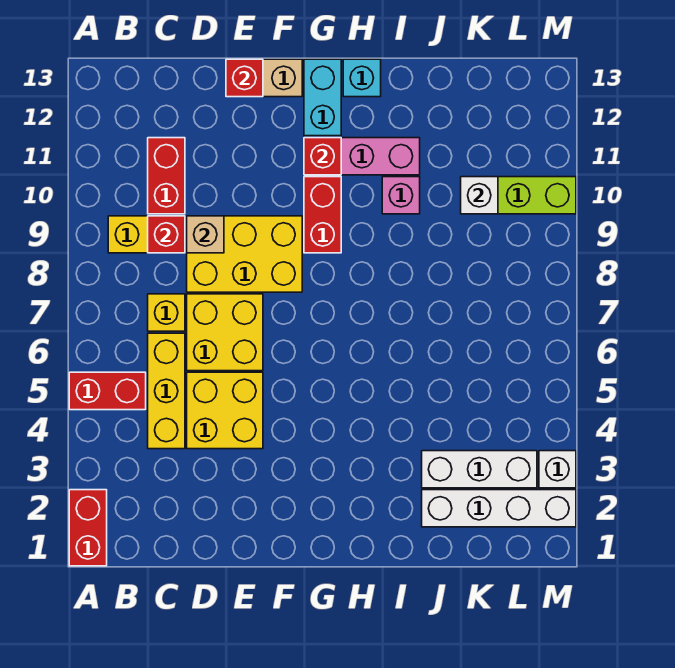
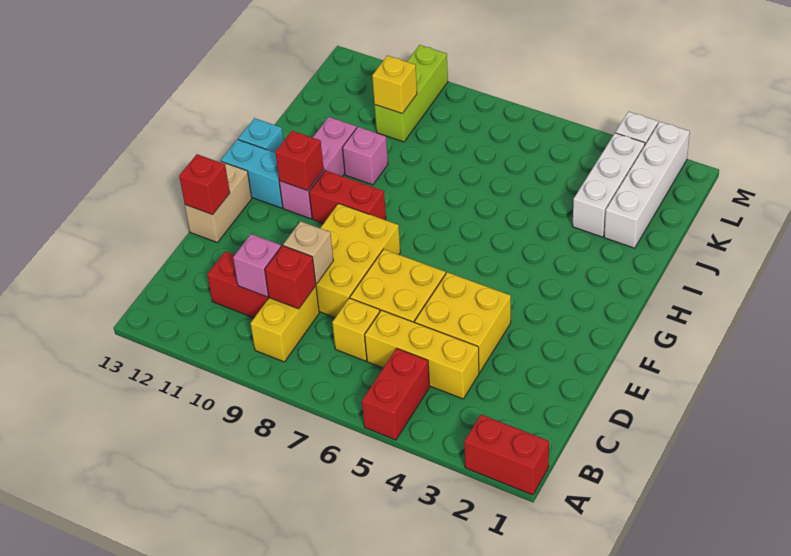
none -> pink 1x1 brick [233,234,281,297]
white 1x1 brick [461,177,498,214] -> yellow 1x1 brick [372,56,417,113]

